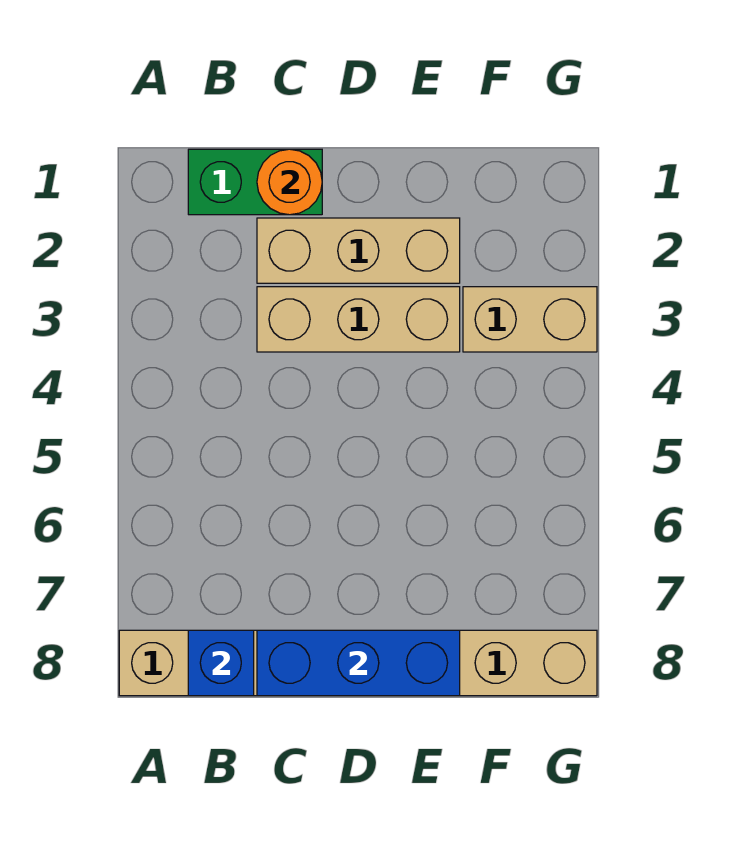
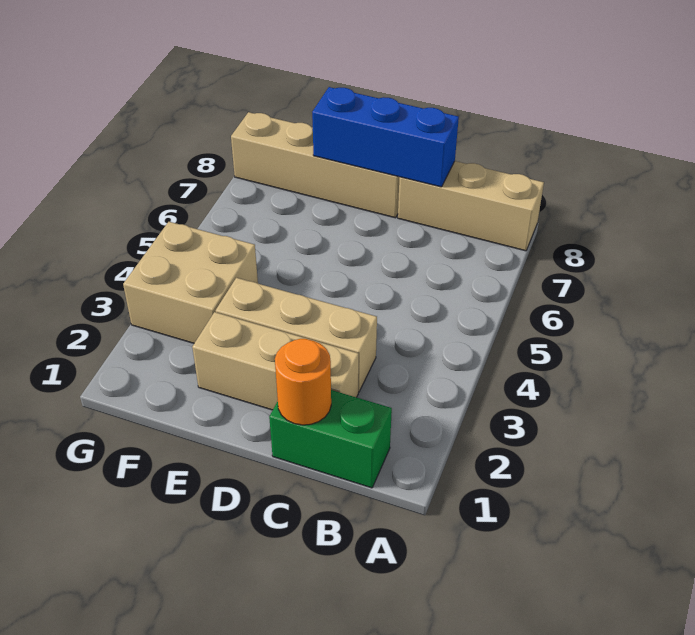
blue 1x1 brick [188,630,254,696] -> none
tan 1x2 brick [463,287,597,352] -> tan 2x2 brick [123,222,258,343]

